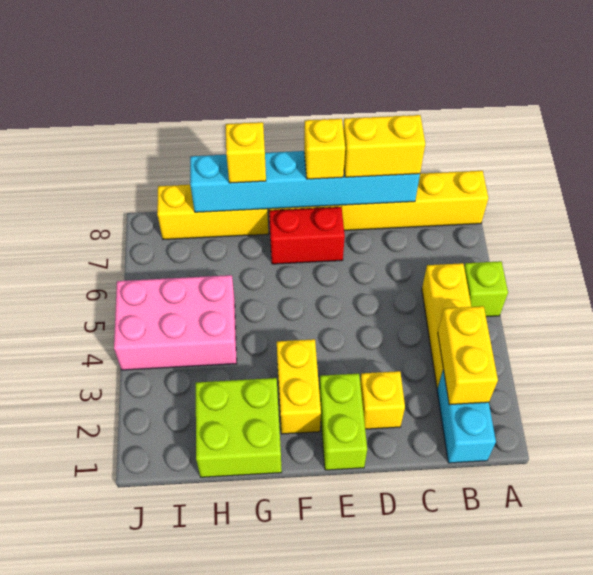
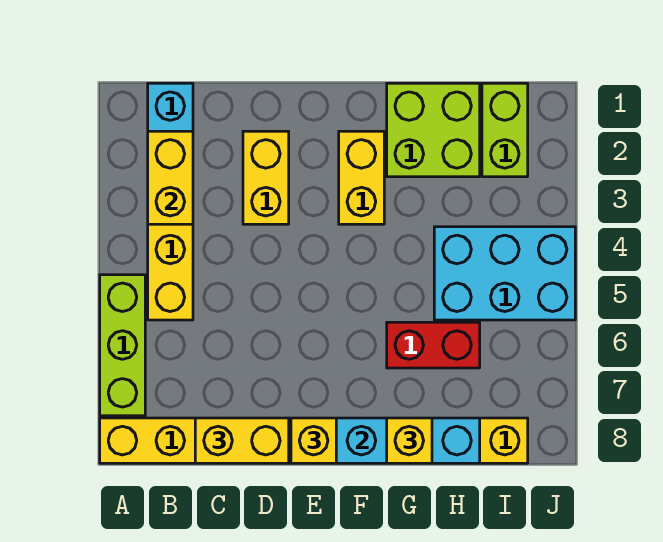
lime 1x1 brick [464,261,508,317] -> lime 1x3 brick [100,275,145,416]
yellow 1x1 brick [360,371,405,429] -> yellow 1x2 brick [243,131,289,224]
lime 1x2 brick [319,374,367,470] -> lime 1x2 brick moved to [482,83,528,177]
red 1x2 brick [269,207,345,264] -> red 1x2 brick moved to [387,322,480,368]
pink 2x3 brick [114,275,237,370] -> cyan 2x3 brick [434,227,575,320]

